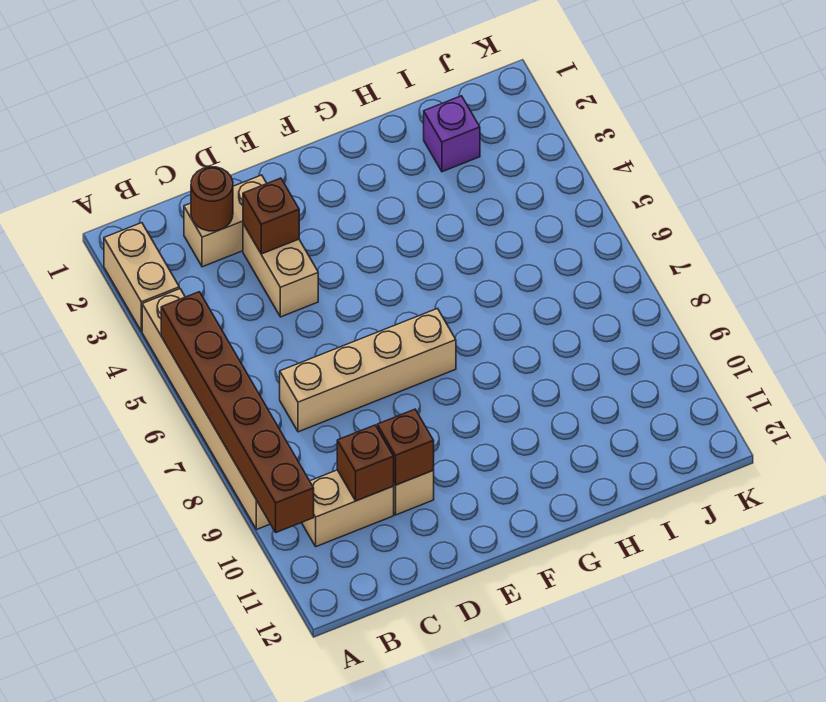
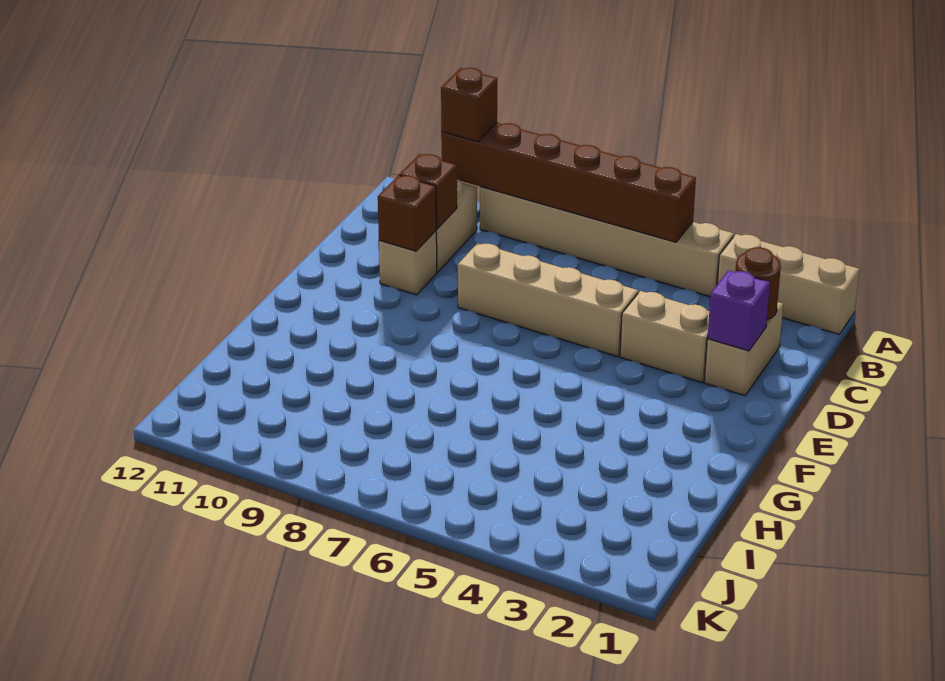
tan 1x2 brick [104,223,179,331] -> tan 1x3 brick [717,234,860,334]
tan 1x4 brick [280,309,456,432] -> tan 1x4 brick turned to [458,243,638,357]
brown 1x1 brick [243,178,299,254] -> brown 1x1 brick moved to [441,68,497,142]
purple 1x1 brick [424,96,480,172] -> purple 1x1 brick moved to [707,270,770,351]

